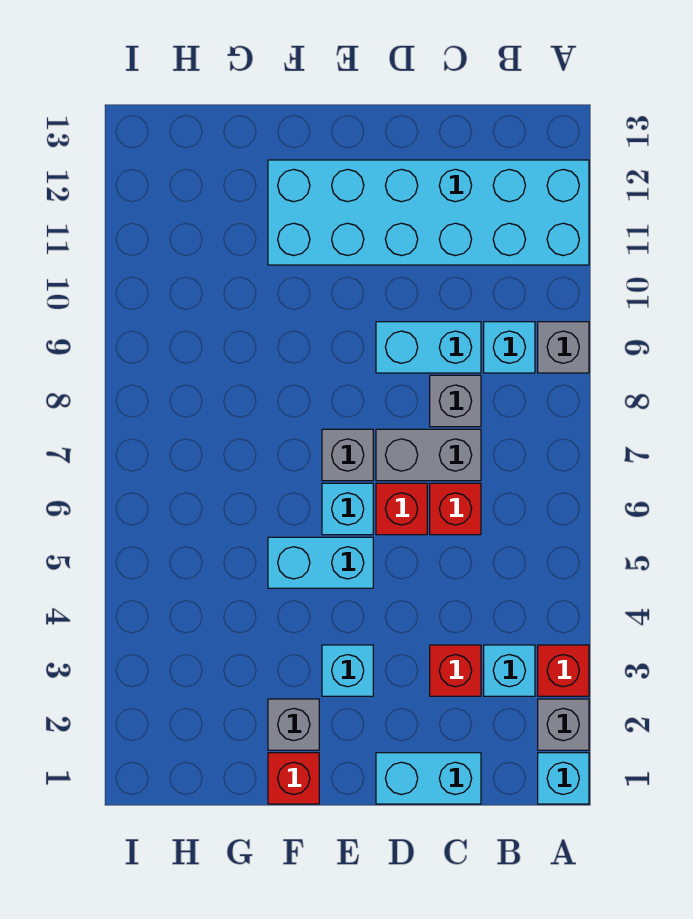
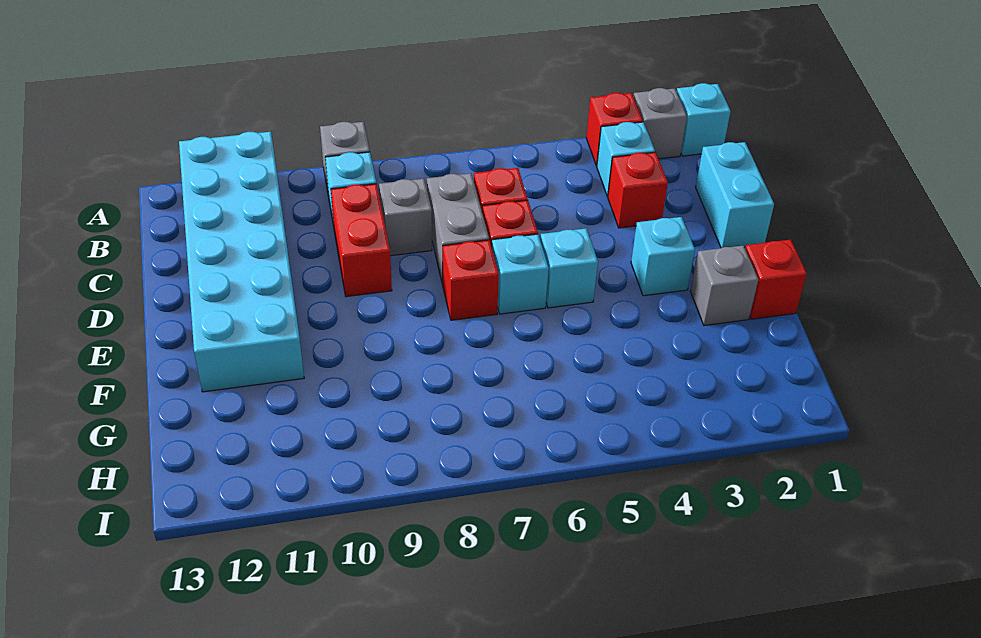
cyan 1x2 brick [376,322,481,373] -> red 1x2 brick [331,184,392,297]
cyan 1x2 brick [268,537,373,588] -> cyan 1x1 brick [540,228,598,308]
grey 1x1 brick [322,429,373,481] -> red 1x1 brick [443,240,499,320]

